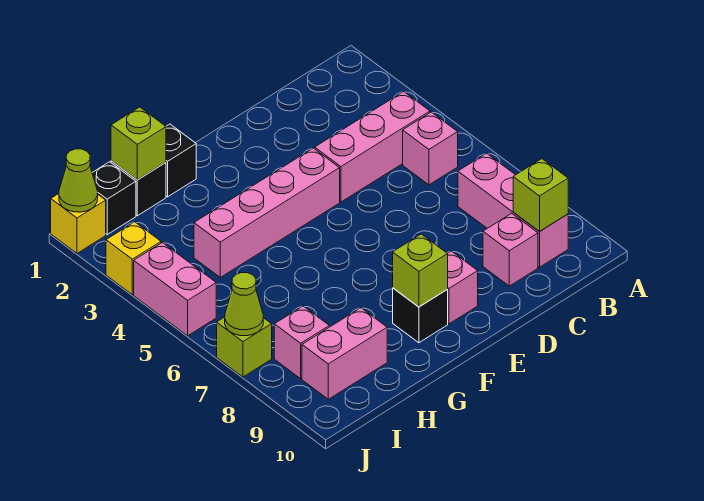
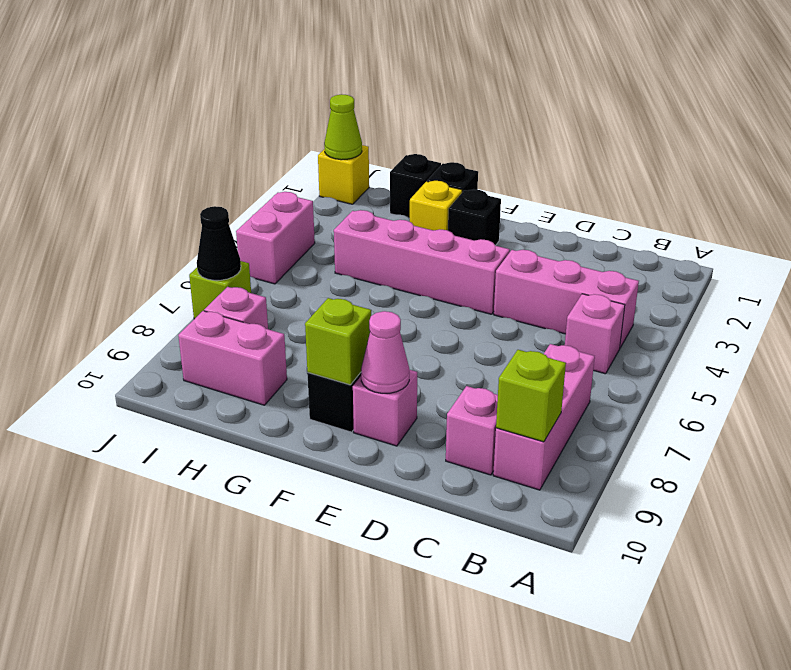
none -> pink 1x1 cone [361,311,409,393]
lime 1x1 brick [111,107,166,180] -> none
black 1x1 brick [92,162,136,234] -> black 1x1 brick moved to [448,189,501,245]
yellow 1x1 brick [106,222,161,295] -> yellow 1x1 brick moved to [409,181,462,231]
lime 1x1 cone [225,273,263,336] -> black 1x1 cone [197,206,241,280]

